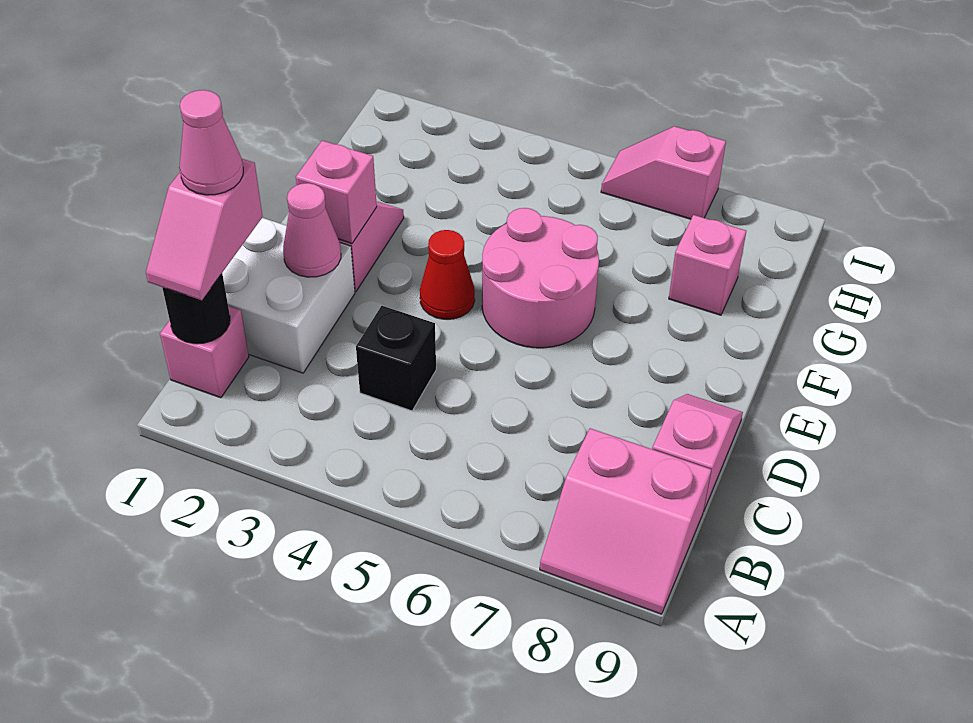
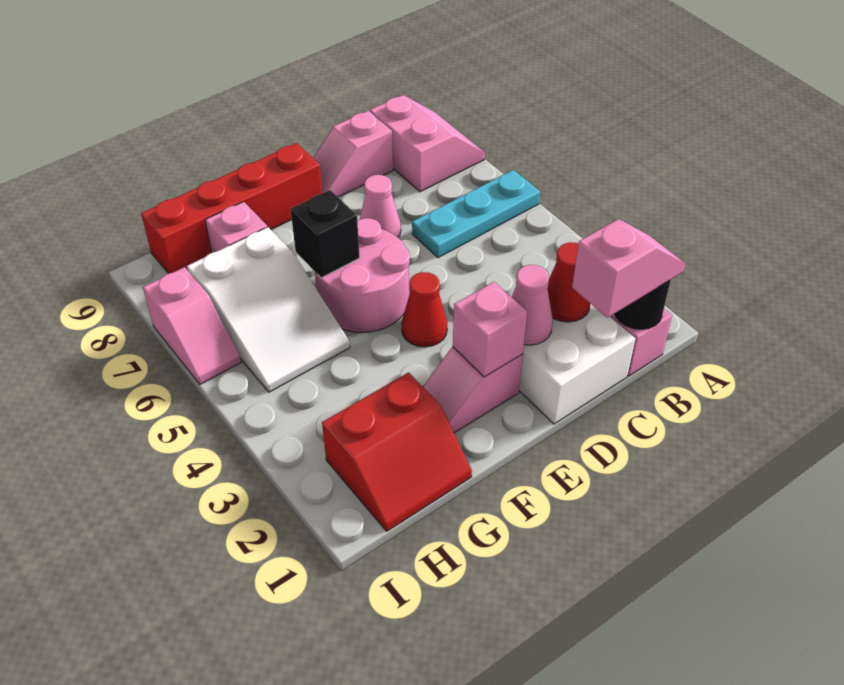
none -> cyan 1x3 plate [412,170,540,258]
pink 1x1 cone [179,90,243,195] -> pink 1x1 cone moved to [360,175,401,237]
none -> red 1x1 cone [547,242,590,322]
black 1x1 brick [356,306,436,411] -> black 1x1 brick moved to [290,190,360,278]
none -> red 1x4 brick [141,143,322,274]
none -> red 2x2 slope [322,372,472,531]
none -> white 2x3 slope [187,227,350,392]

